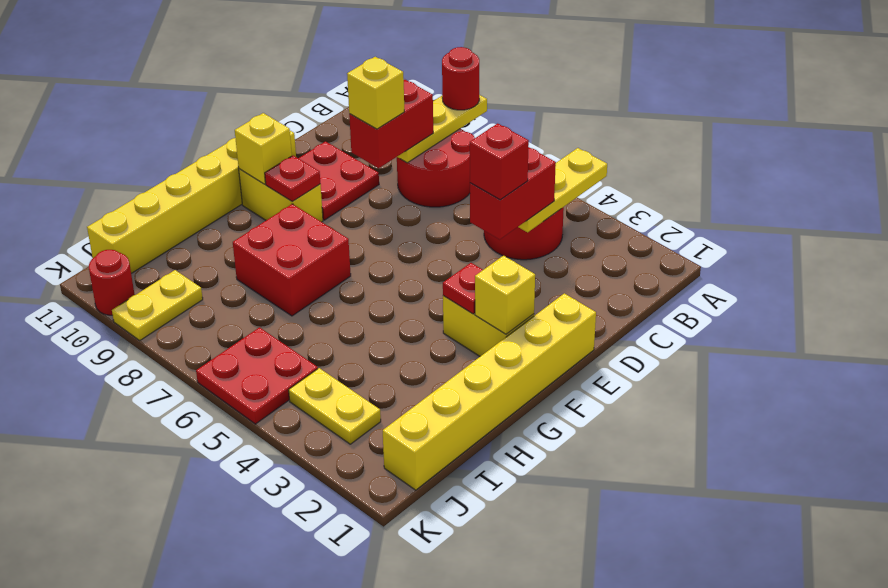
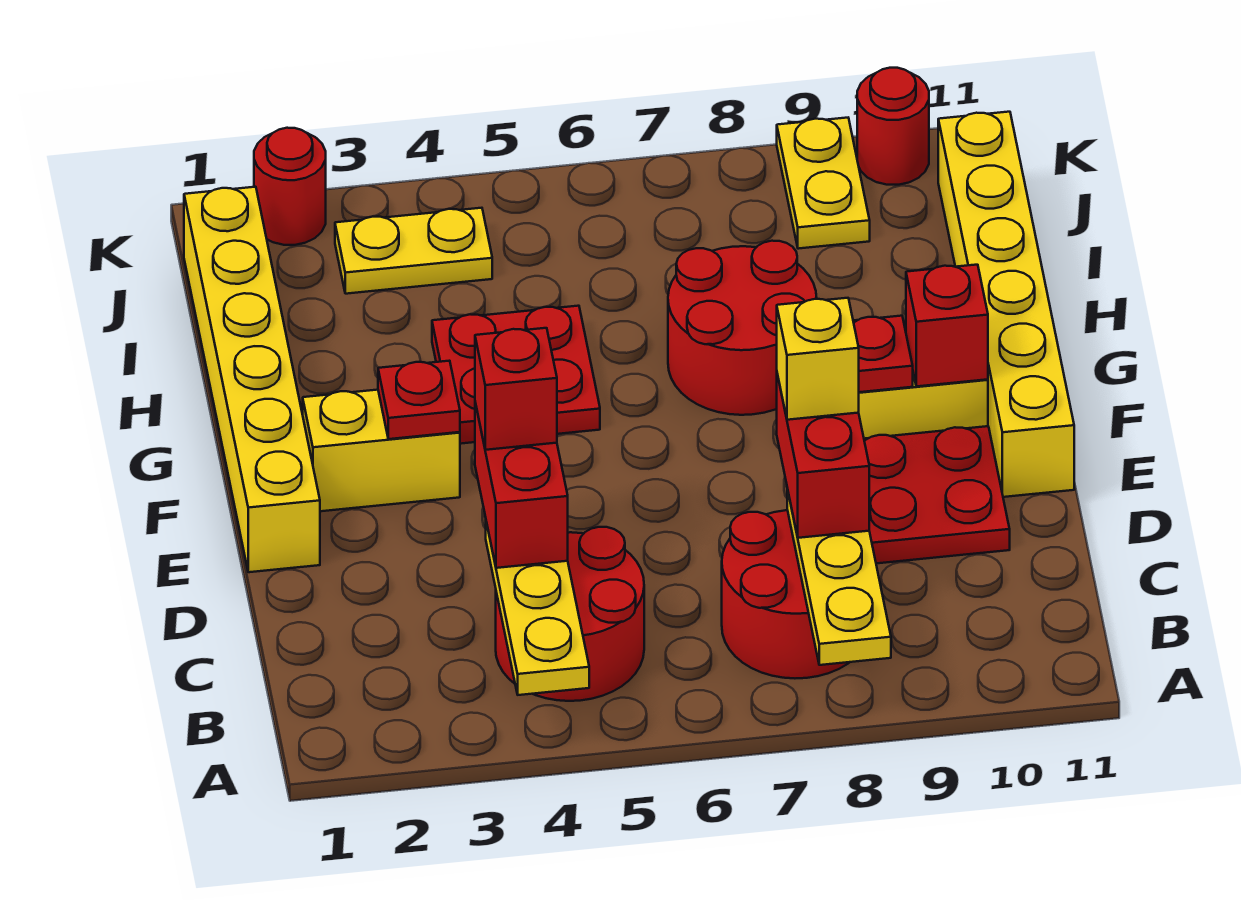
red 1x1 round brick [442,47,479,110] -> red 1x1 round brick moved to [254,128,326,245]
yellow 1x1 brick [475,256,535,334] -> none
yellow 1x1 brick [235,113,292,184] -> red 1x1 brick [906,265,988,386]
red 2x2 brick [233,204,351,316] -> red 2x2 round brick [668,241,817,415]
red 2x2 plate [196,327,318,424] -> red 2x2 plate moved to [432,306,600,444]

